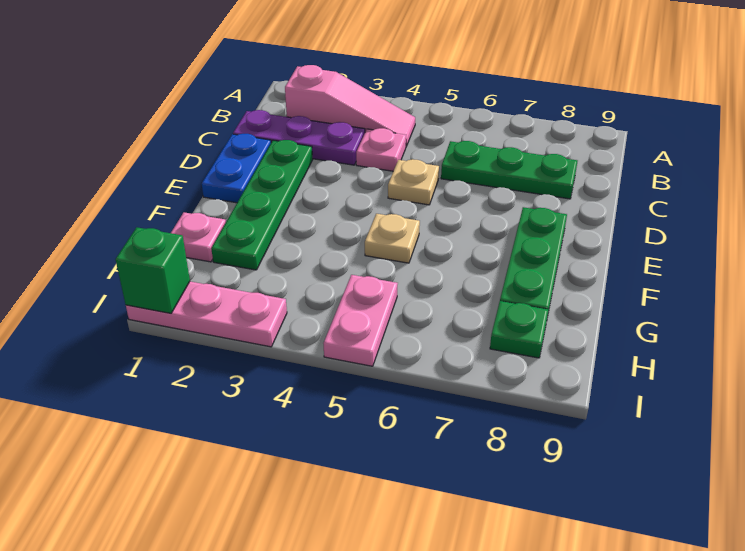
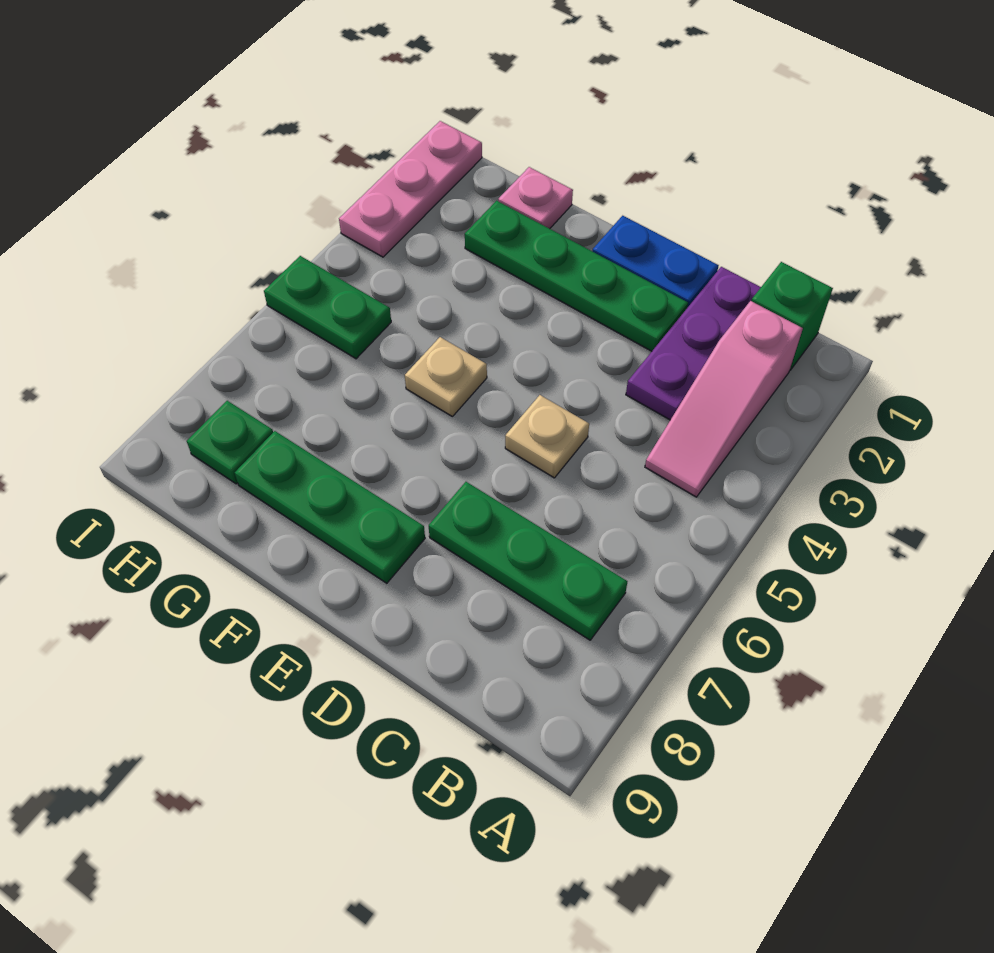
pink 1x1 plate [356,128,406,171] -> none
green 1x3 plate [441,141,577,199] -> green 1x3 plate turned to [429,482,627,640]
pink 1x2 plate [323,275,398,366] -> green 1x2 plate [264,256,391,359]
green 1x1 brick [116,227,190,313] -> green 1x1 brick moved to [752,262,833,370]

